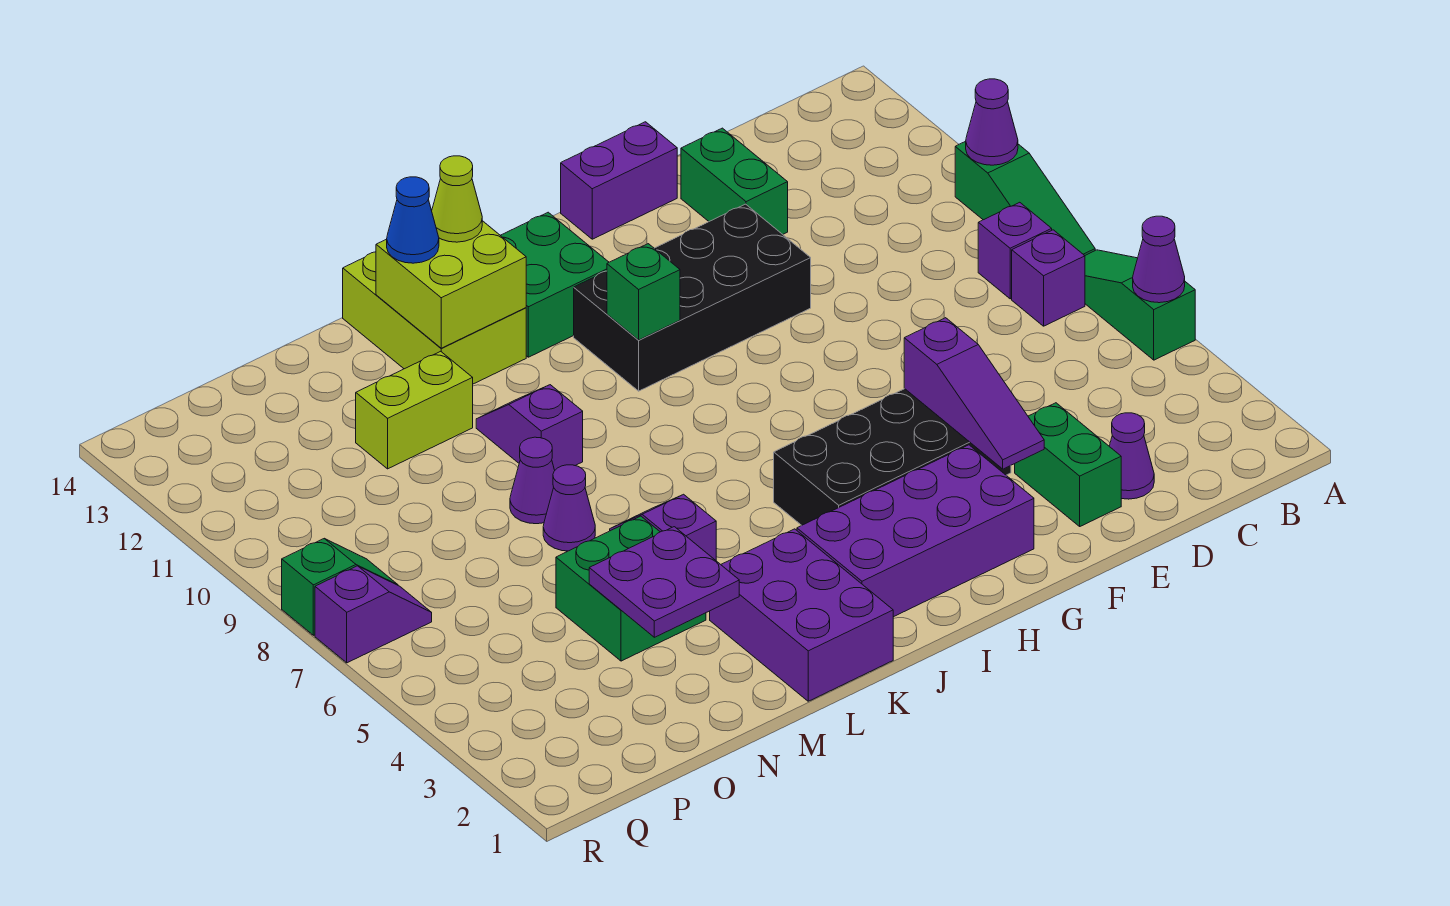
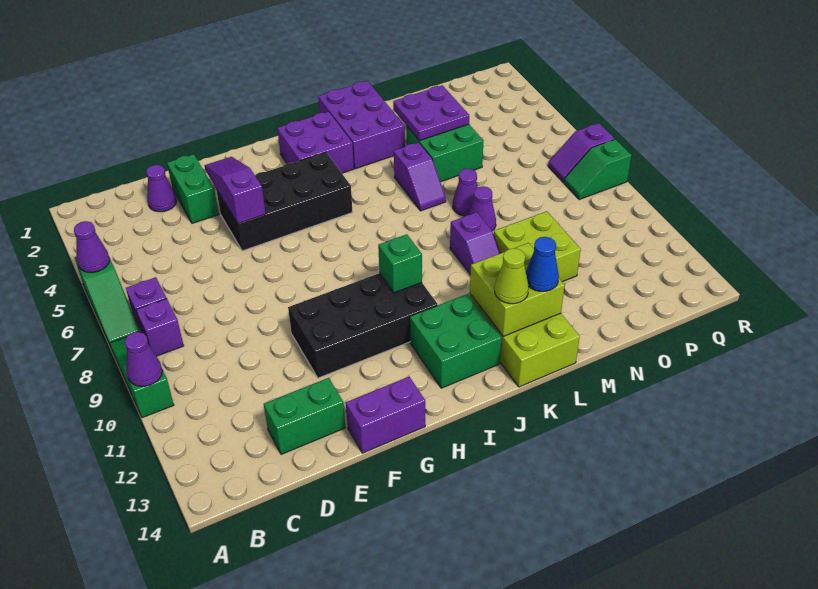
green 1x2 brick [681,128,788,234] -> green 1x2 brick turned to [264,378,345,454]
purple 2x4 brick [797,445,1034,617] -> purple 2x2 brick [277,112,354,173]
lime 1x2 brick [356,351,473,469] -> lime 2x2 brick [494,211,581,282]

